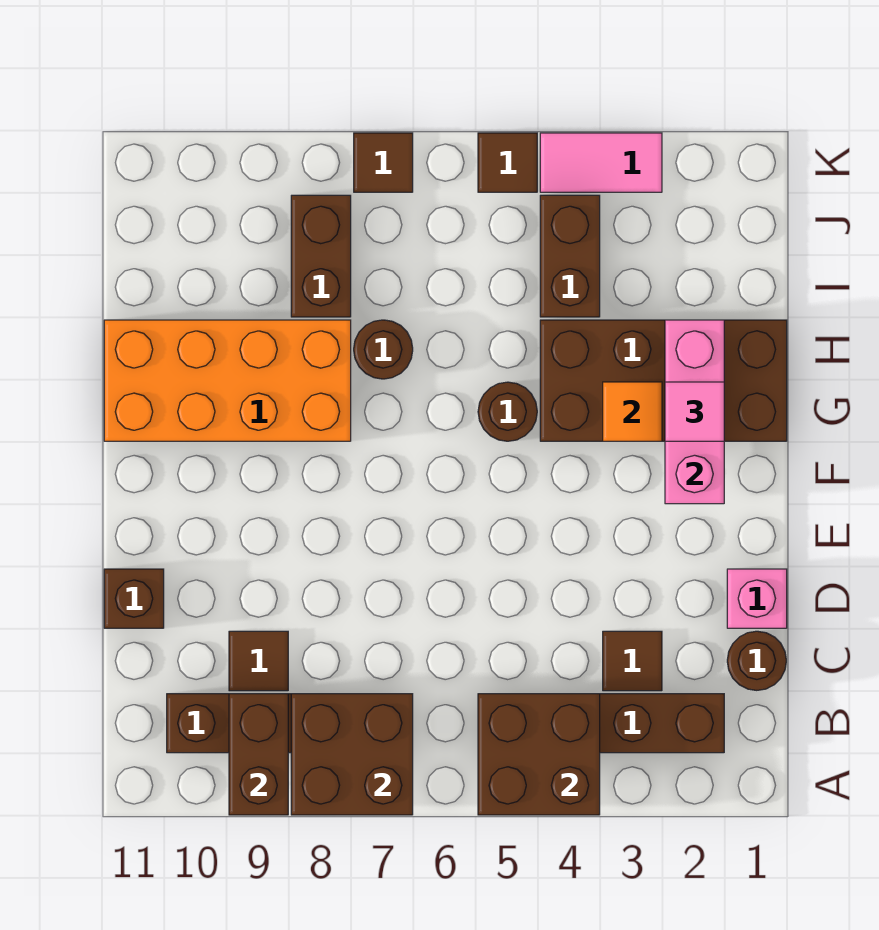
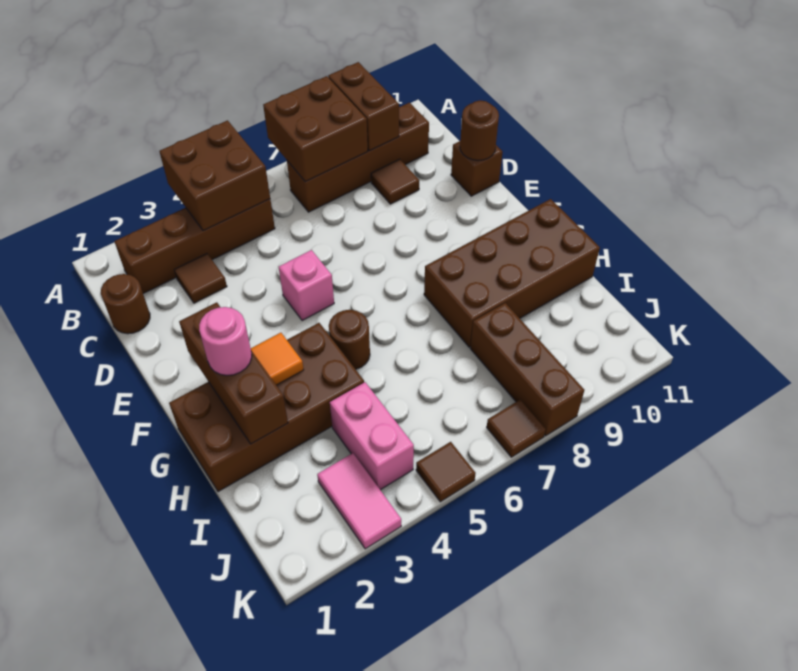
pink 1x1 brick [727,569,787,628] -> pink 1x1 brick moved to [279,250,334,321]
pink 1x3 brick [665,320,724,504] -> brown 1x3 brick [179,302,288,444]
pink 1x1 tile [665,382,724,441] -> pink 1x1 round brick [199,307,252,375]
orange 2x4 brick [104,320,351,441] -> brown 2x4 brick [424,199,600,347]
brown 1x1 round brick [354,320,413,379] -> brown 1x1 round brick moved to [460,101,499,160]
brown 1x2 brick [540,195,600,317] -> pink 1x2 brick [330,382,414,490]
brown 1x2 brick [291,195,351,317] -> brown 1x3 brick [470,303,584,436]
pink 1x2 tile [540,133,662,192] -> pink 1x2 tile turned to [317,453,401,549]

